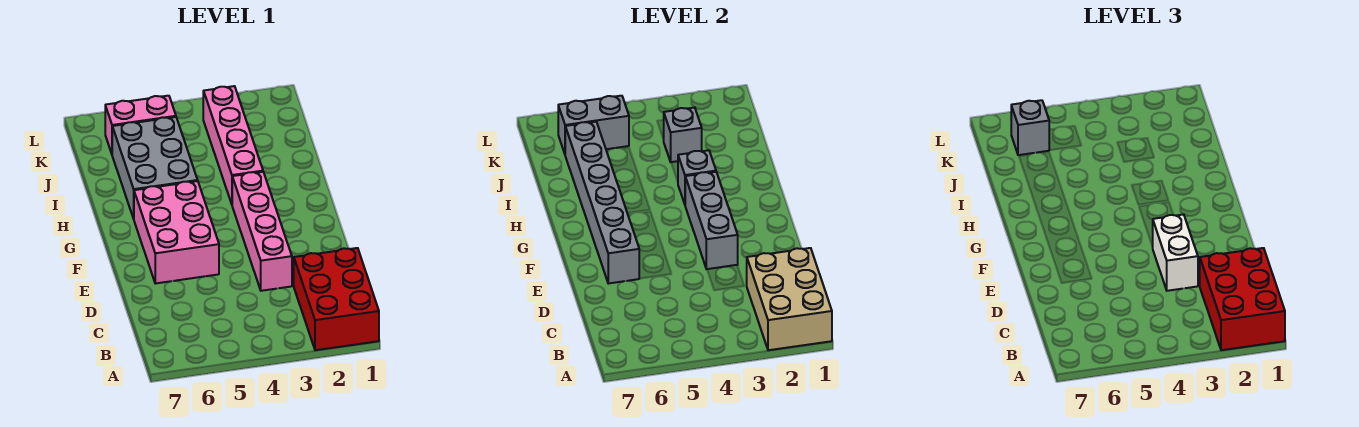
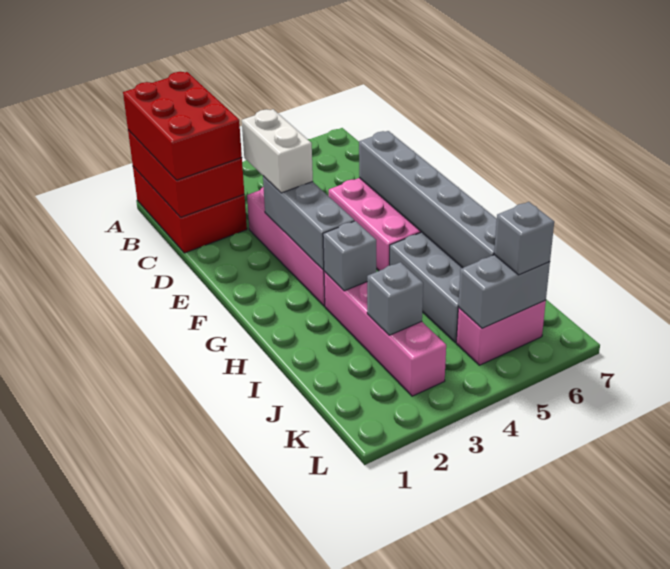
tan 2x3 brick [747,248,832,350] -> red 2x3 brick [128,130,244,218]

